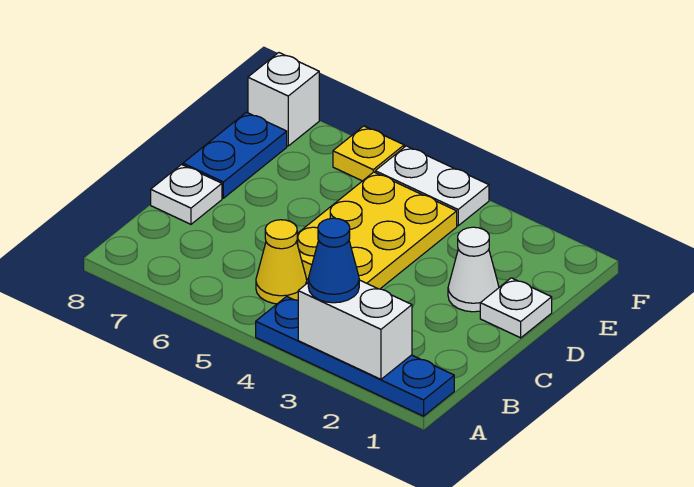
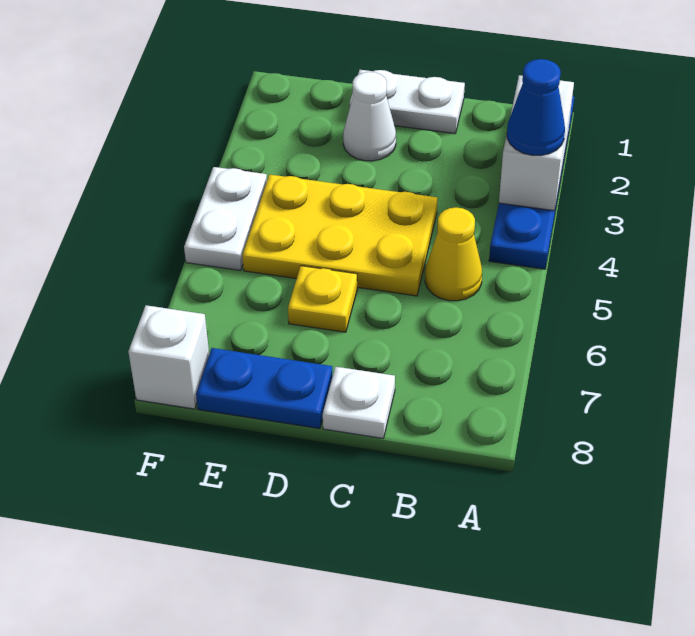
white 1x1 plate [480,278,552,338] -> white 1x2 plate [349,70,465,134]
yellow 1x1 plate [333,126,404,181] -> yellow 1x1 plate moved to [288,266,357,332]

